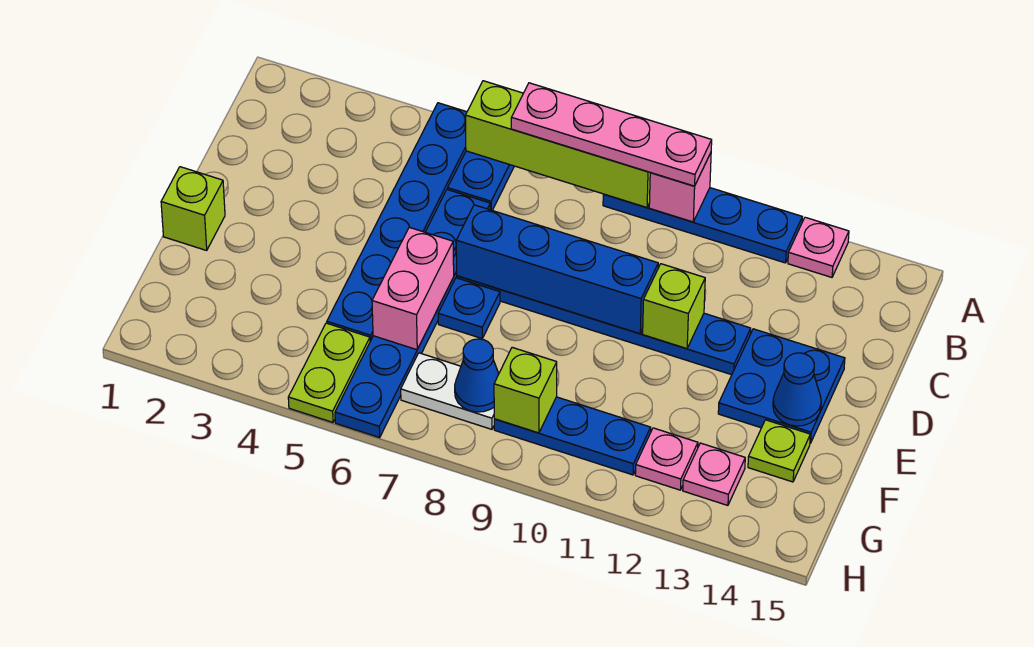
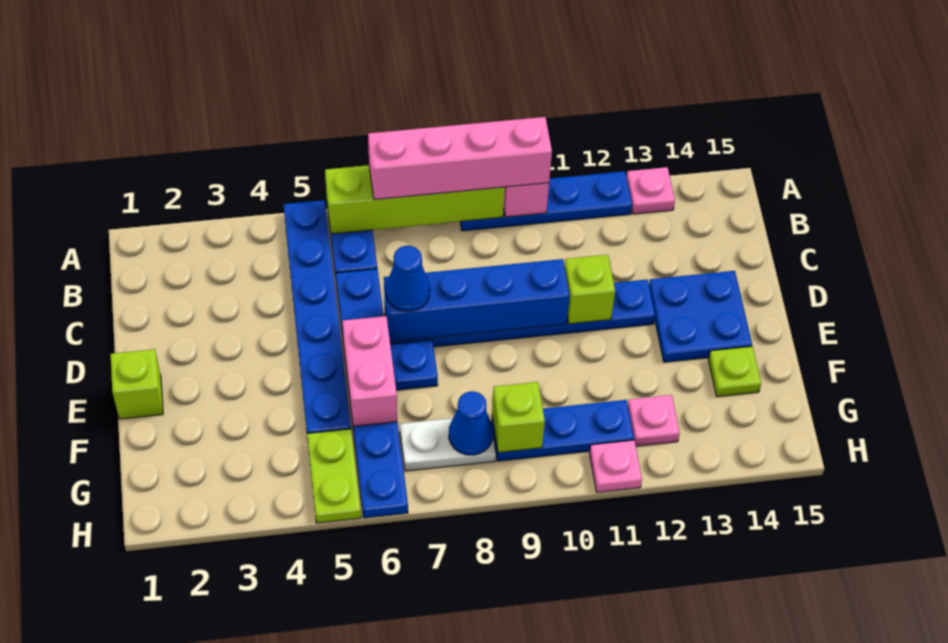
pink 1x4 plate [511,83,712,186] -> pink 1x4 brick [368,117,552,200]
blue 1x1 cone [773,353,821,426] -> blue 1x1 cone moved to [386,246,430,311]
pink 1x1 plate [683,443,745,505] -> pink 1x1 plate moved to [589,440,642,492]

